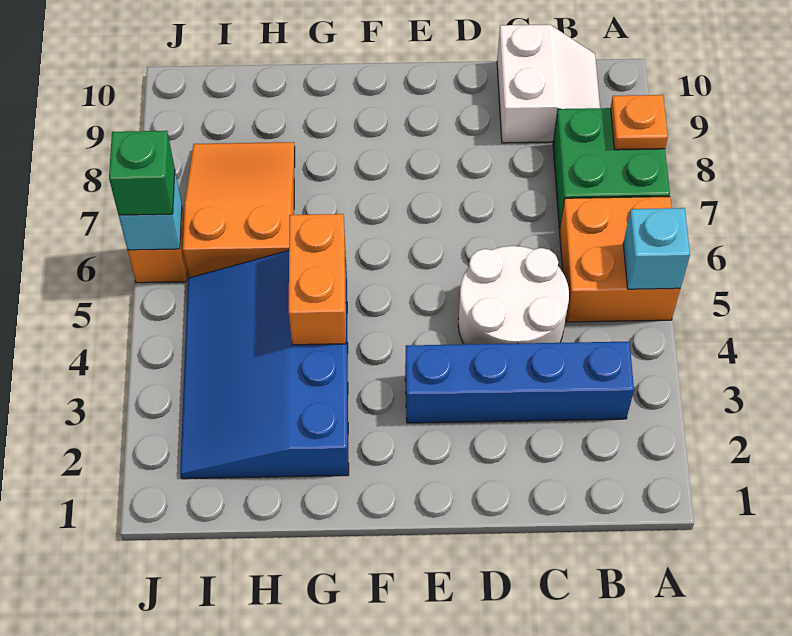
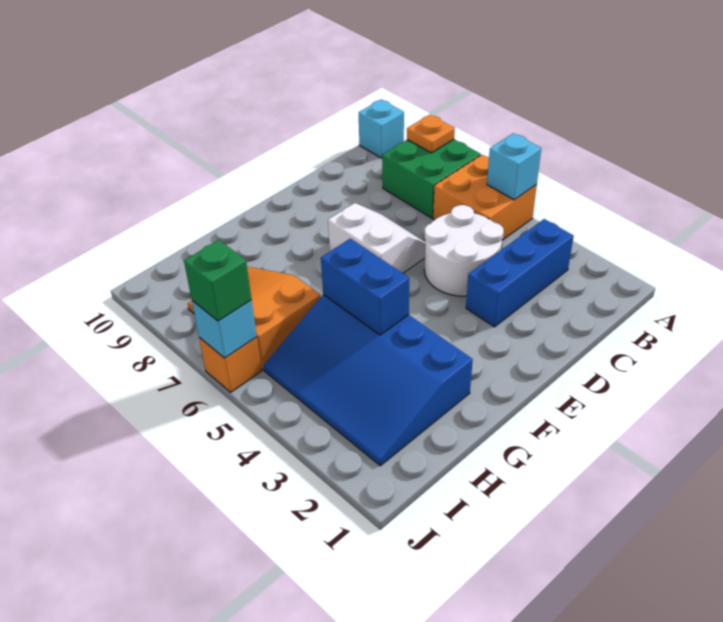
none -> cyan 1x1 brick [359,99,404,158]
blue 1x4 brick [405,342,634,423] -> blue 1x3 brick [466,219,574,327]
white 2x2 slope [497,24,600,143] -> white 2x2 slope moved to [328,203,425,273]
orange 1x2 brick [289,214,346,345] -> blue 1x2 brick [321,239,409,335]

